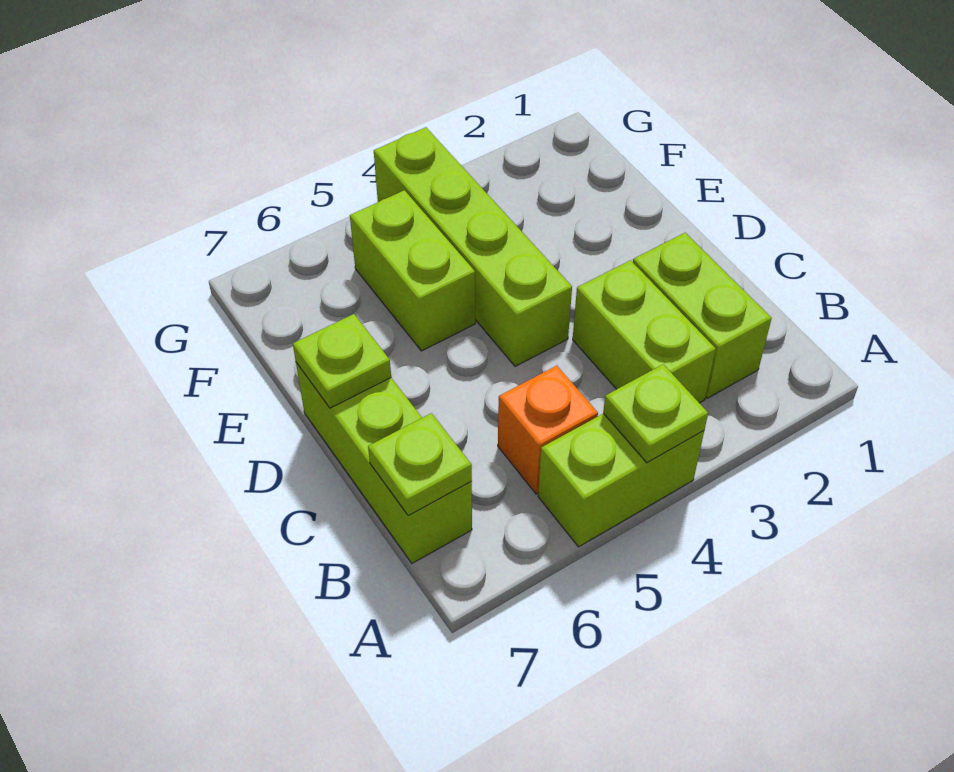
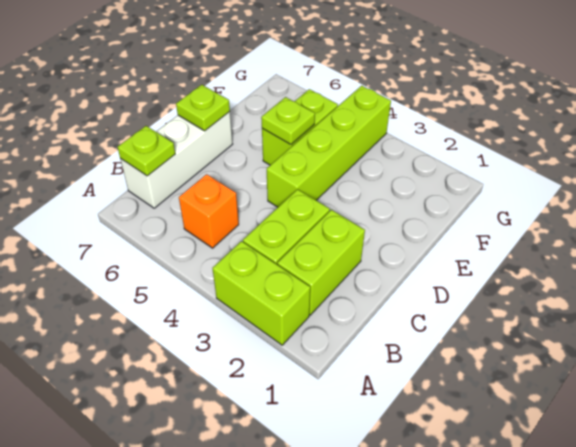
lime 1x2 brick [538,413,704,547] -> lime 1x2 brick moved to [212,241,310,345]
lime 1x1 plate [603,364,708,463] -> lime 1x1 plate moved to [261,97,315,145]
lime 1x3 brick [296,363,472,563] -> white 1x3 brick [121,112,232,208]

